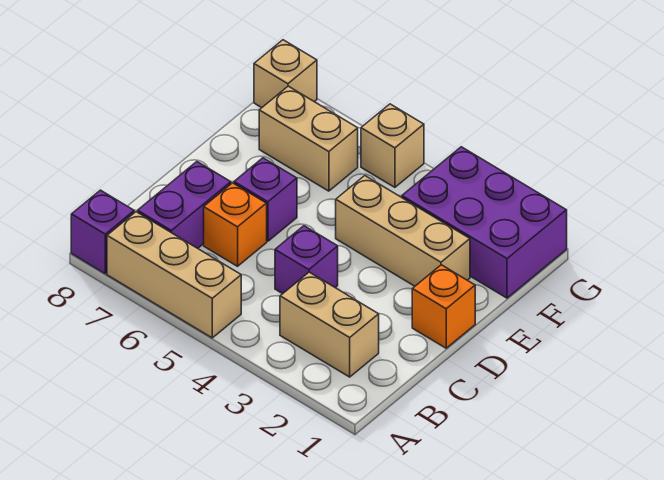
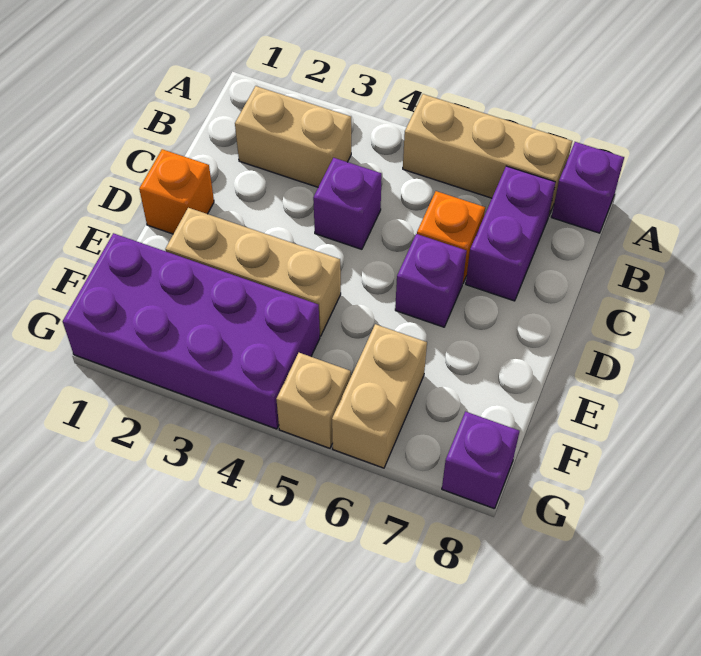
purple 2x3 brick [402,147,567,298] -> purple 2x4 brick [63,233,320,429]
tan 1x2 brick [259,86,358,191] -> tan 1x2 brick turned to [332,324,427,468]
tan 1x1 brick [254,40,317,108] -> purple 1x1 brick [442,412,519,509]

